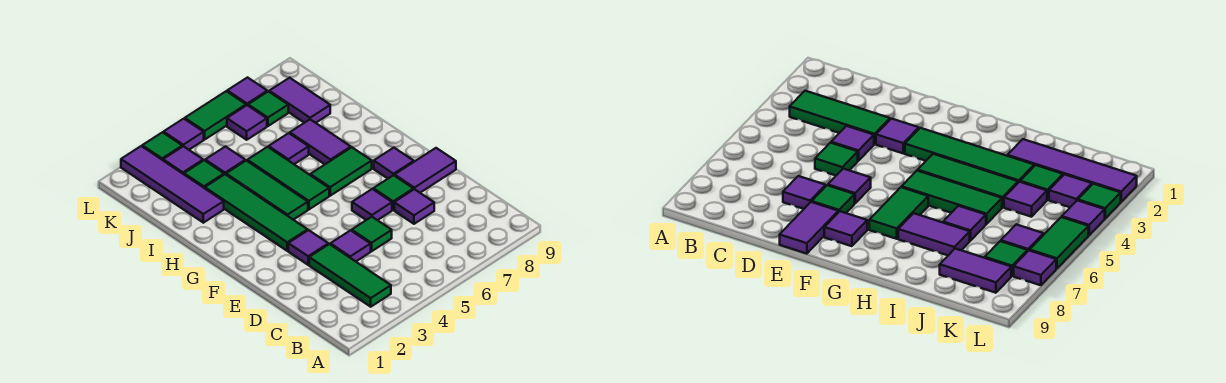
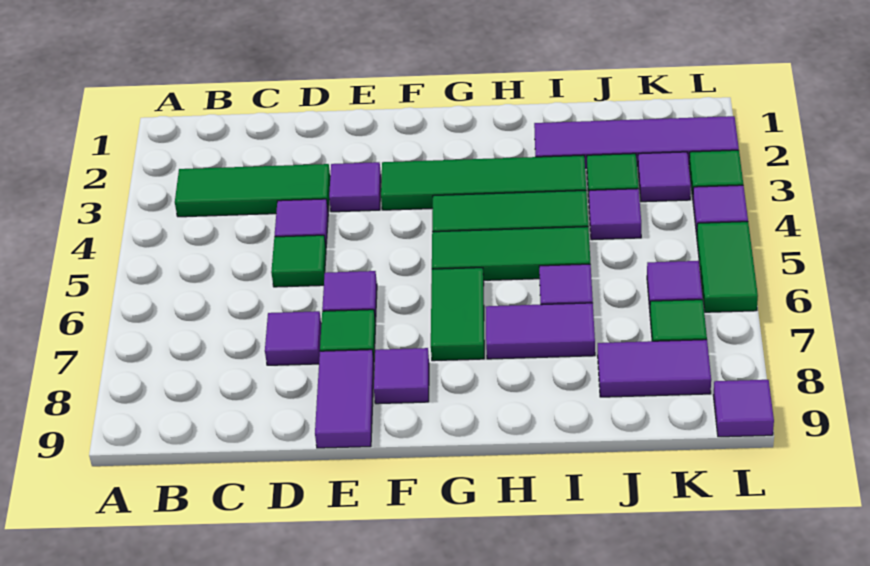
purple 1x1 tile [227,78,267,105] -> purple 1x1 tile moved to [713,380,774,437]

